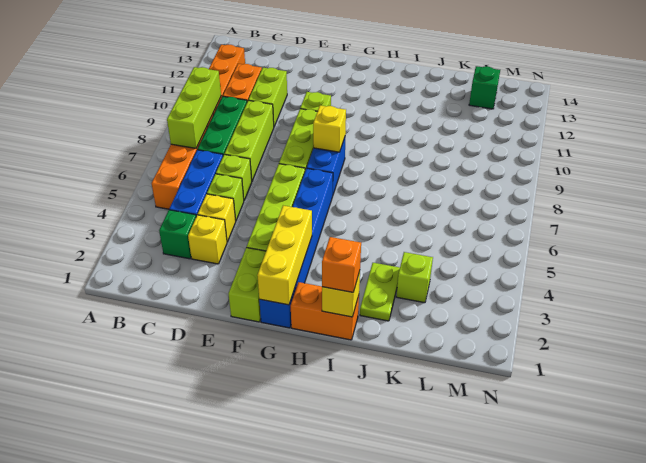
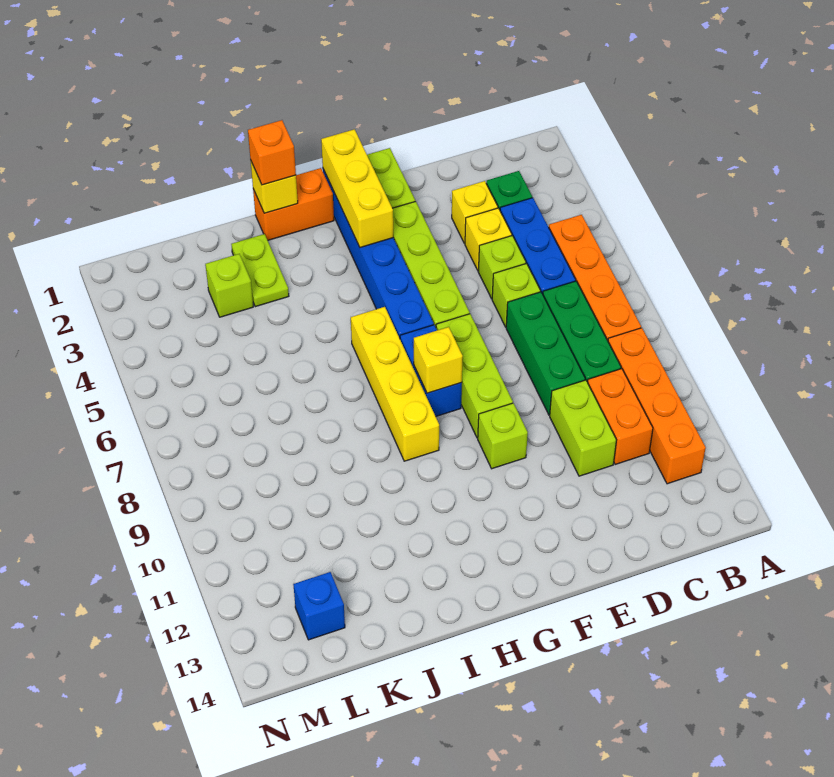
lime 1x3 brick [167,67,221,148] -> none
lime 1x3 brick [225,100,274,181] -> green 1x3 brick [506,292,585,415]
none -> yellow 1x4 brick [351,307,439,461]
green 1x1 brick [469,66,500,109] -> blue 1x1 brick [293,572,345,640]

